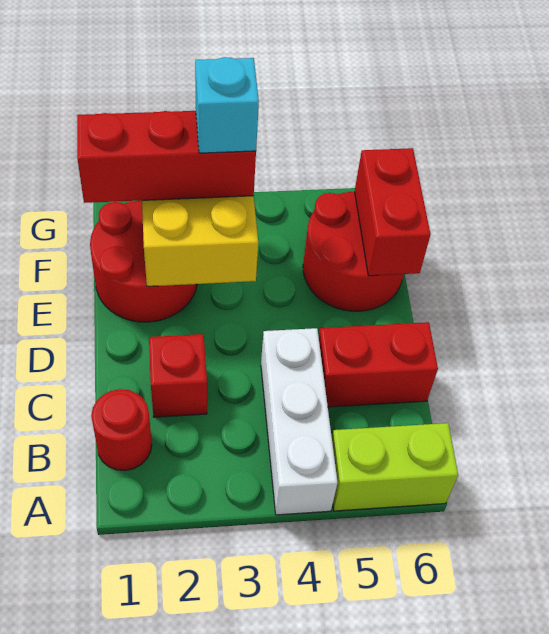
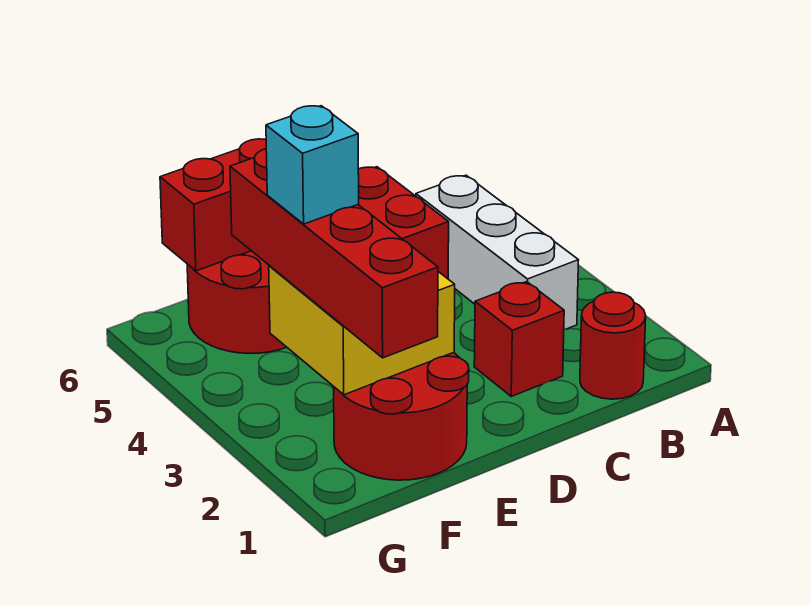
white 1x3 brick [261,328,338,515] -> white 1x3 brick turned to [416,175,579,330]
lime 1x2 brick [332,423,458,511] -> none
red 1x3 brick [77,111,256,203] -> red 1x4 brick [230,149,438,358]

